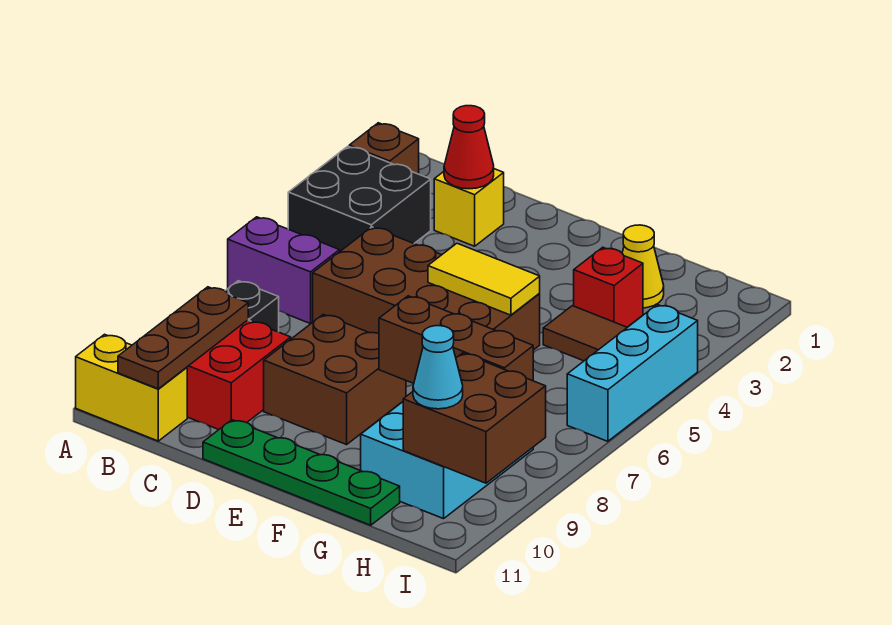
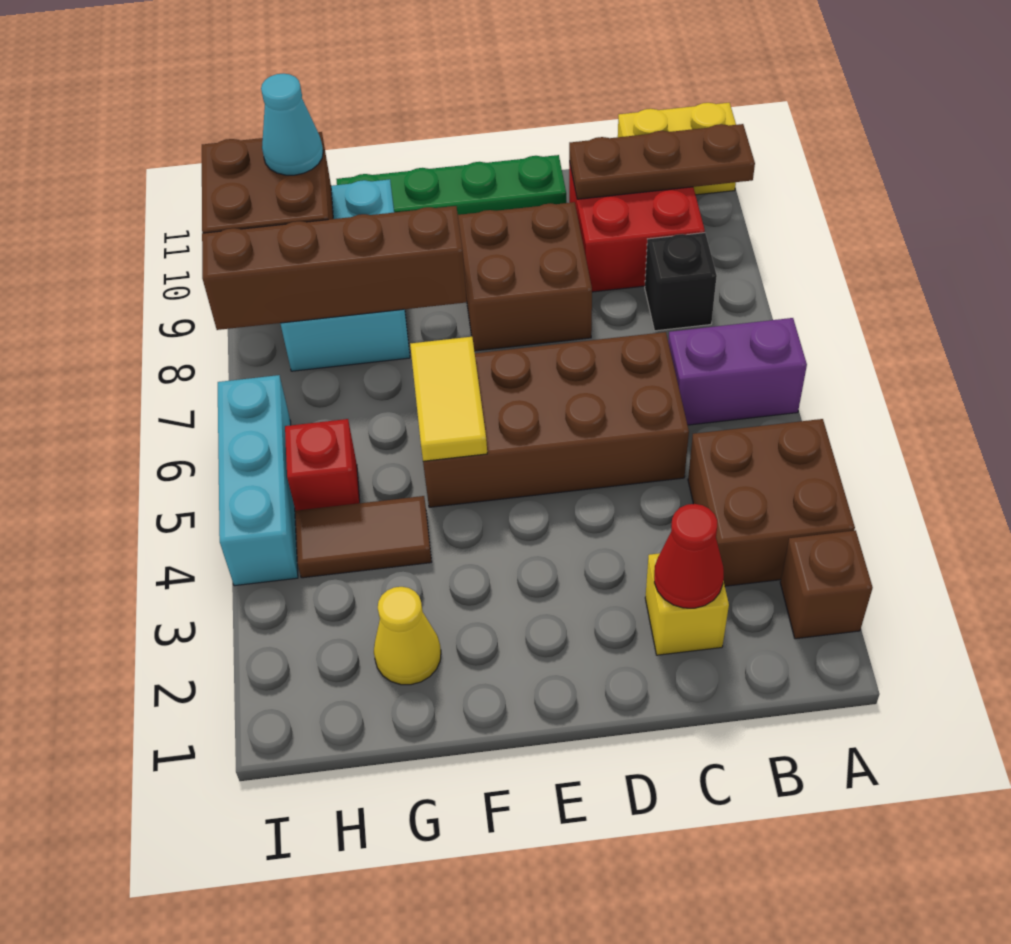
black 2x2 brick [288,146,431,251] -> brown 2x2 brick [688,419,855,586]
brown 1x3 plate [118,287,248,389] -> brown 1x3 plate turned to [569,124,755,199]
yellow 1x2 tile [428,243,540,315] -> yellow 1x2 tile turned to [410,337,487,461]
brown 1x3 brick [379,296,533,383] -> brown 1x4 brick [202,206,467,330]
red 1x1 brick [574,247,643,327] -> red 1x1 brick moved to [285,419,360,511]

